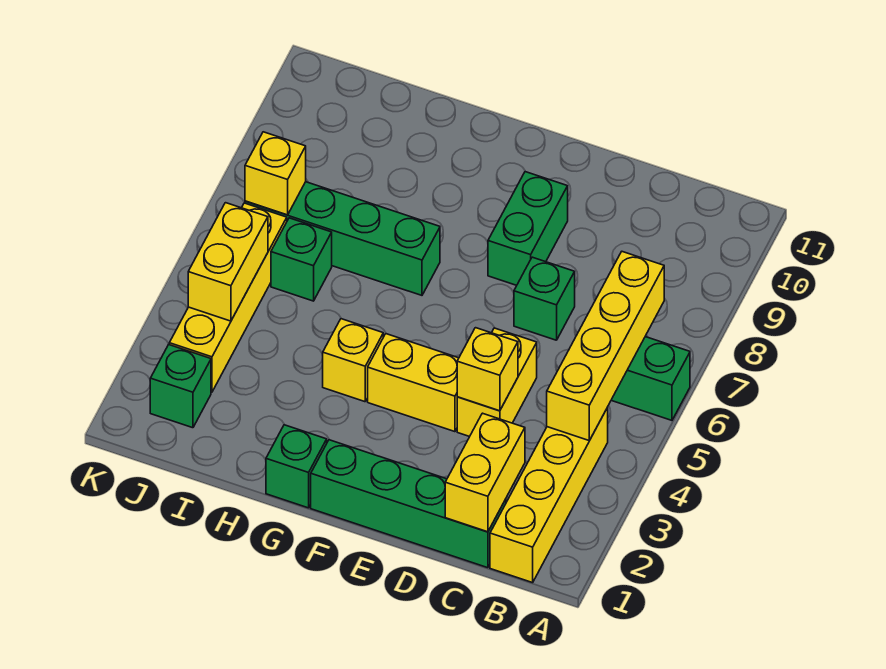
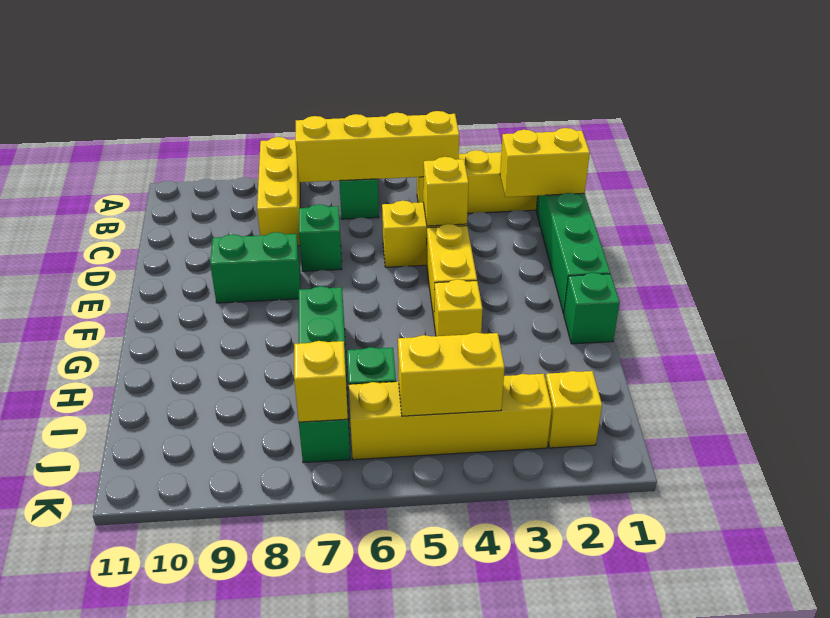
none -> yellow 1x3 brick [257,137,300,246]
green 1x1 brick [150,345,211,428] -> yellow 1x1 brick [546,371,602,448]

